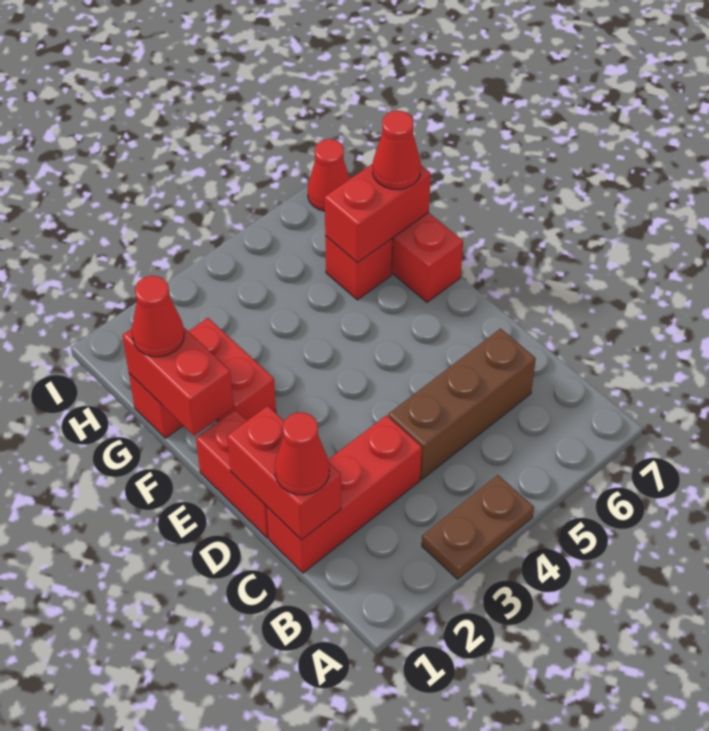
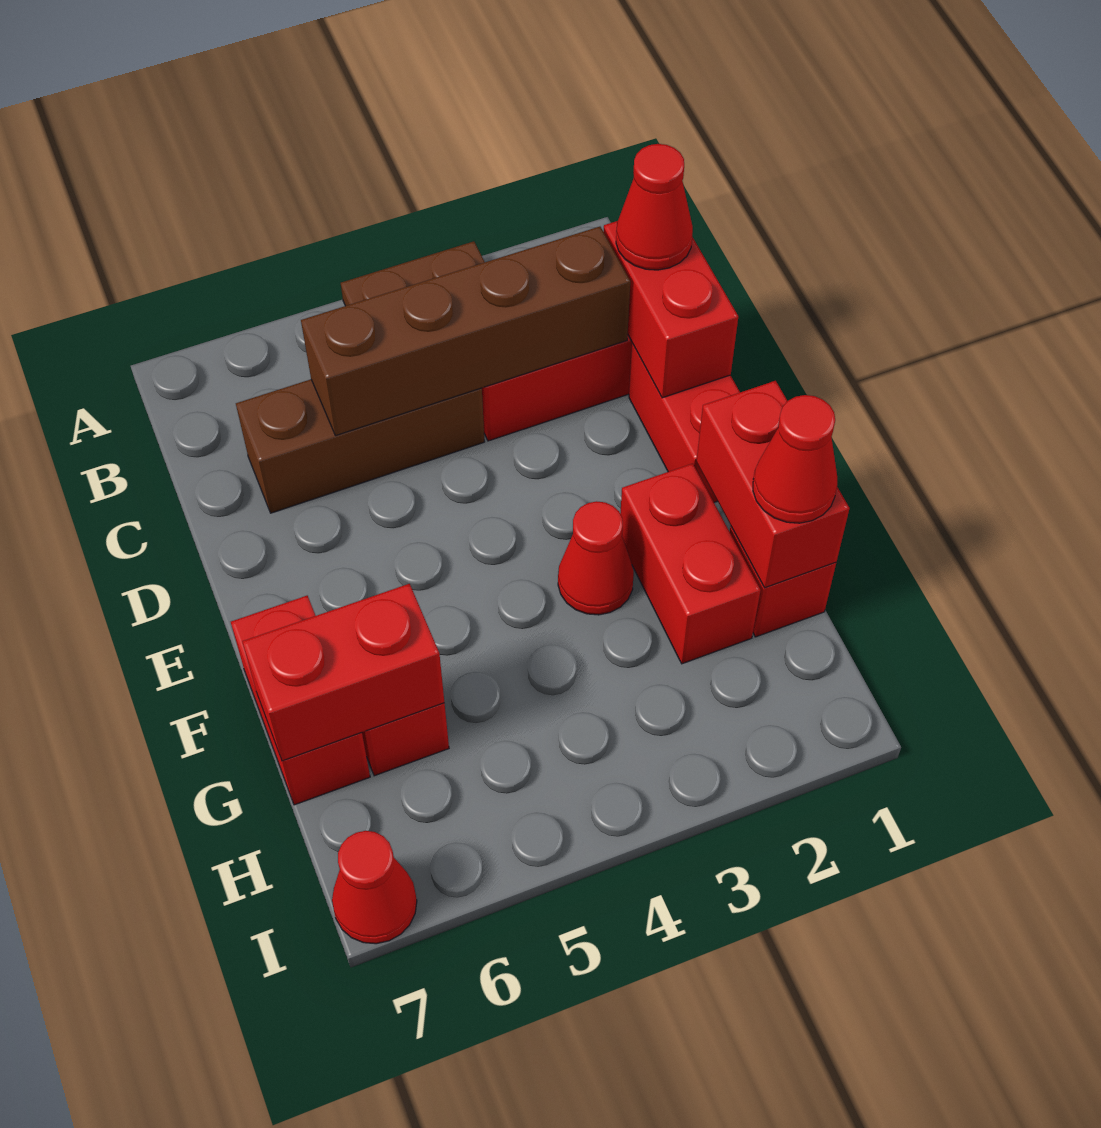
none -> brown 1x4 brick [301,227,630,436]
red 1x1 cone [373,111,421,189] -> red 1x1 cone moved to [558,501,634,615]

